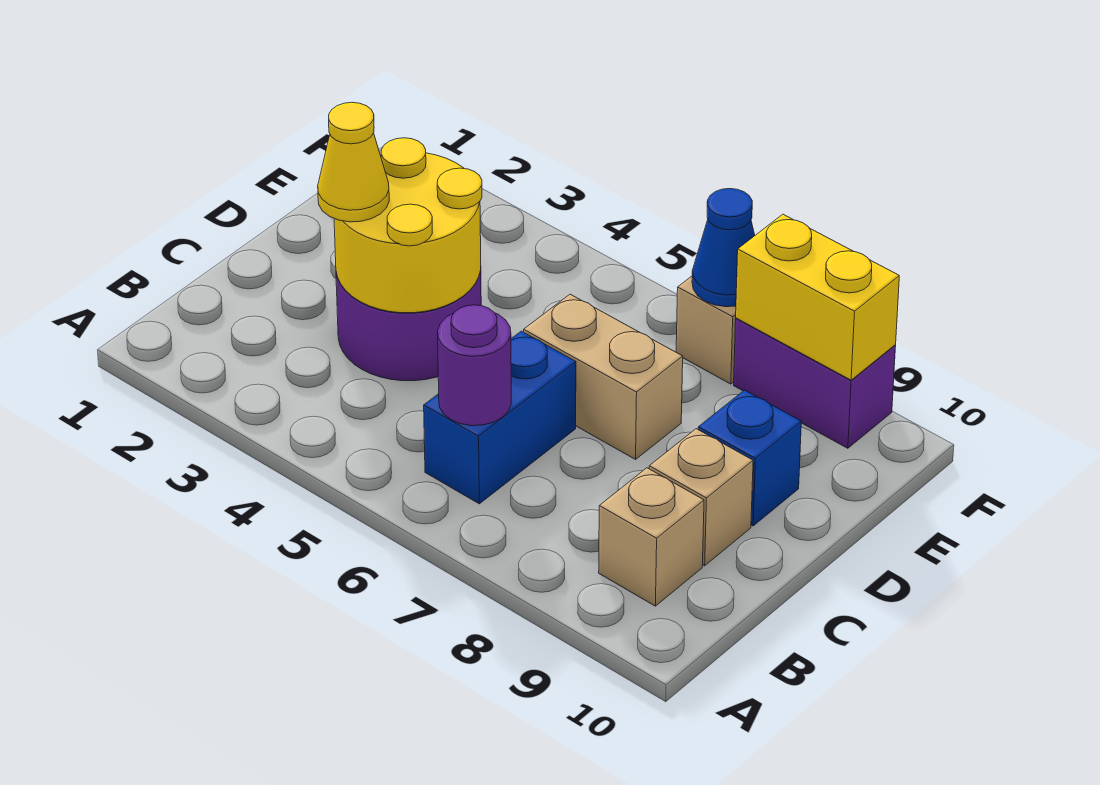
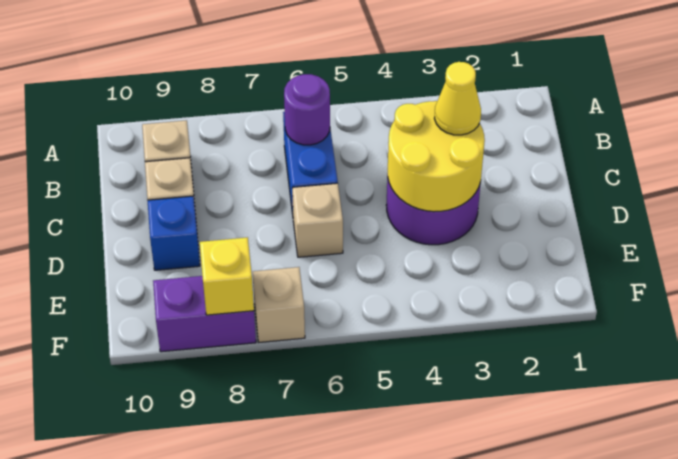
tan 1x2 brick [524,294,683,459] -> tan 1x1 brick [292,183,343,257]
blue 1x1 cone [692,189,755,307] -> none
yellow 1x2 brick [736,214,899,380] -> yellow 1x1 brick [200,237,254,315]

